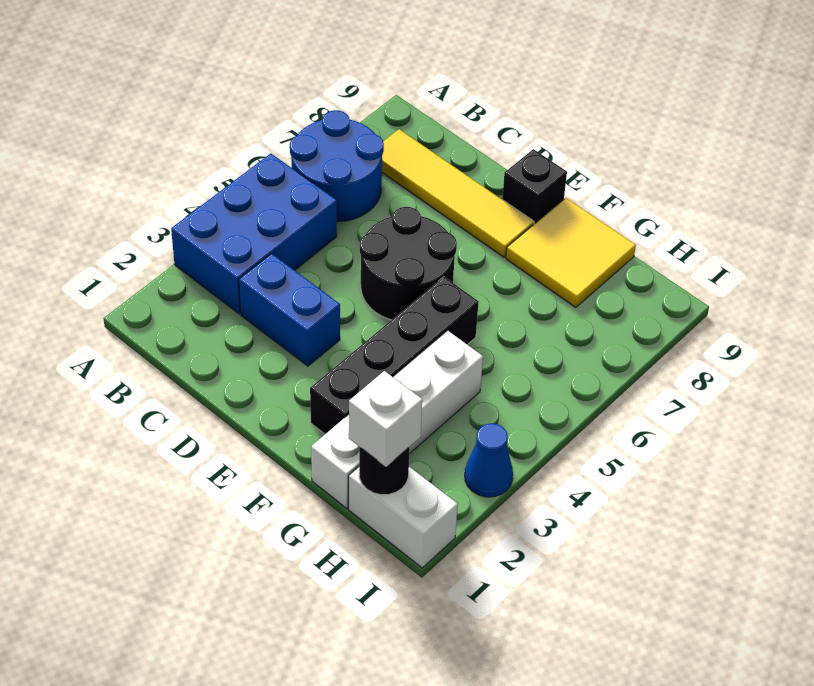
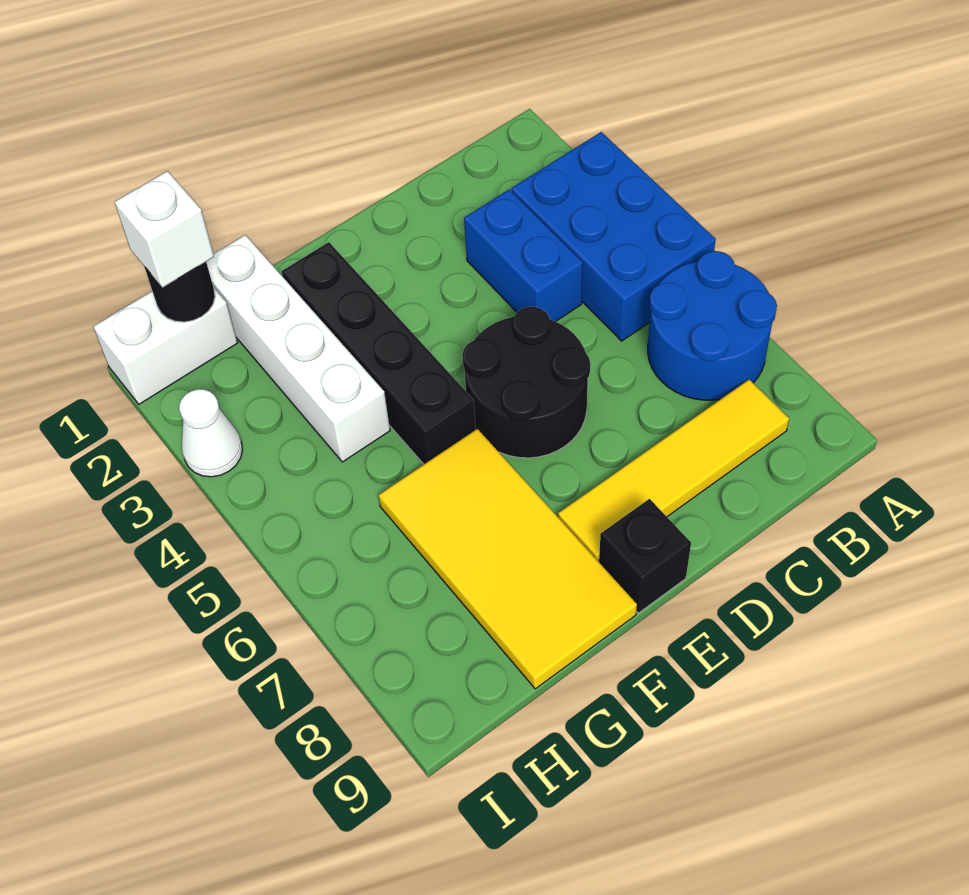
blue 1x2 brick [239,254,340,366] -> blue 1x2 brick turned to [464,190,583,322]
yellow 2x2 tile [506,198,636,308] -> yellow 2x4 tile [378,429,637,689]
blue 1x1 cone [465,424,513,497] -> white 1x1 cone [179,389,242,477]

